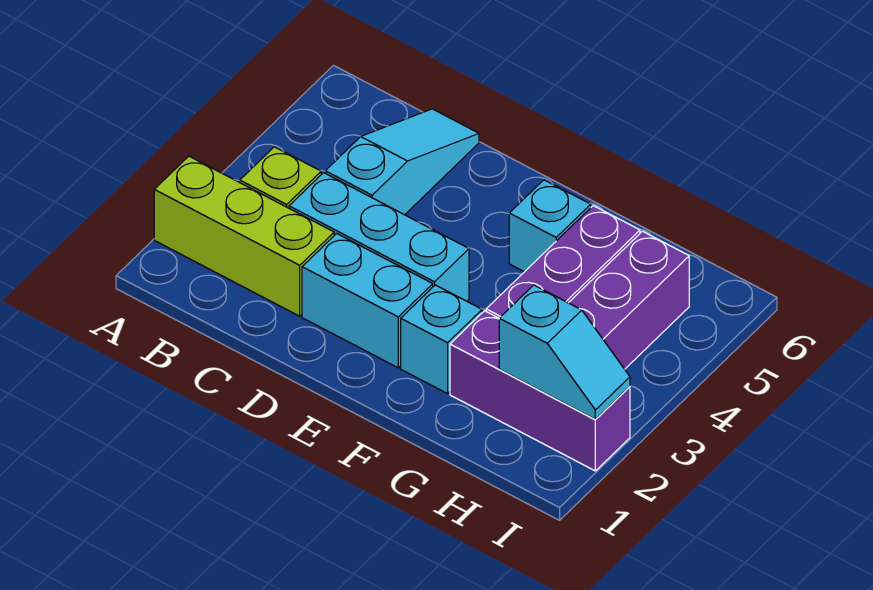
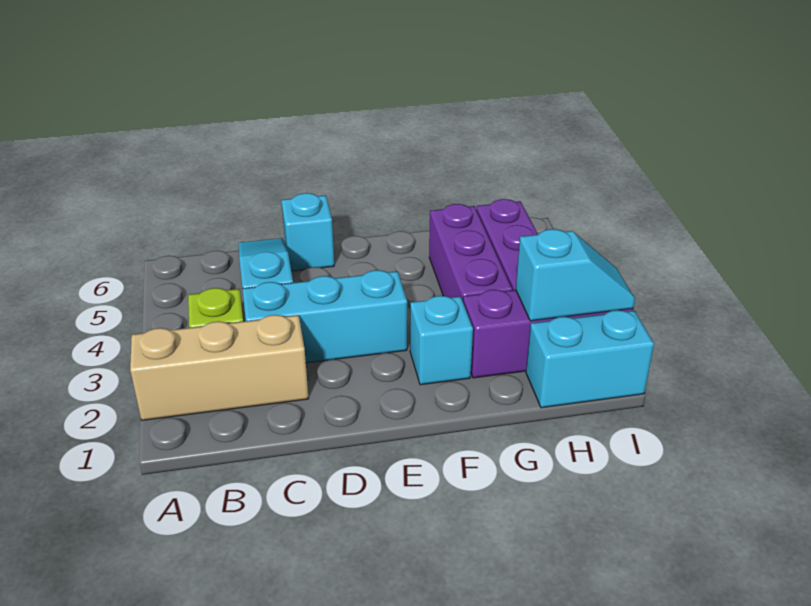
lime 1x3 brick [154,156,334,316] -> tan 1x3 brick [130,315,309,420]
cyan 1x2 brick [302,233,433,368] -> cyan 1x2 brick moved to [526,310,654,408]
cyan 1x1 brick [509,180,591,272] -> cyan 1x1 brick moved to [282,193,334,271]

